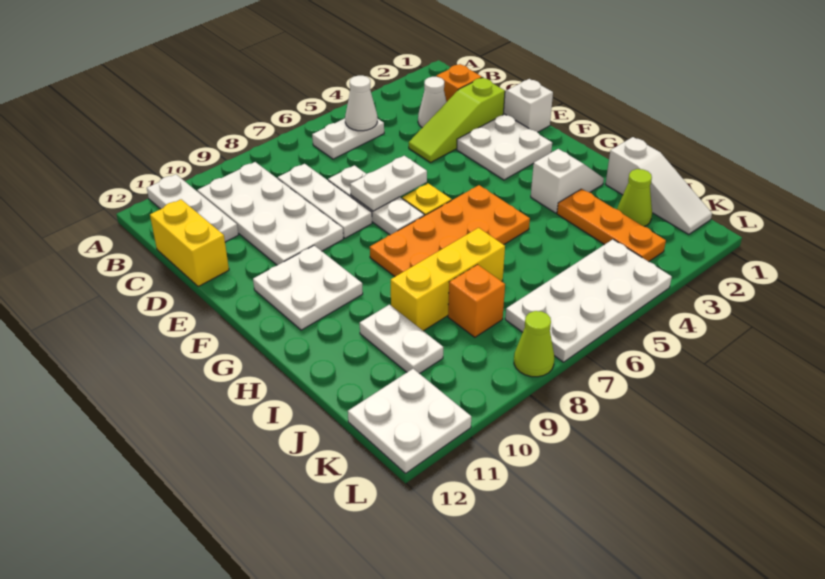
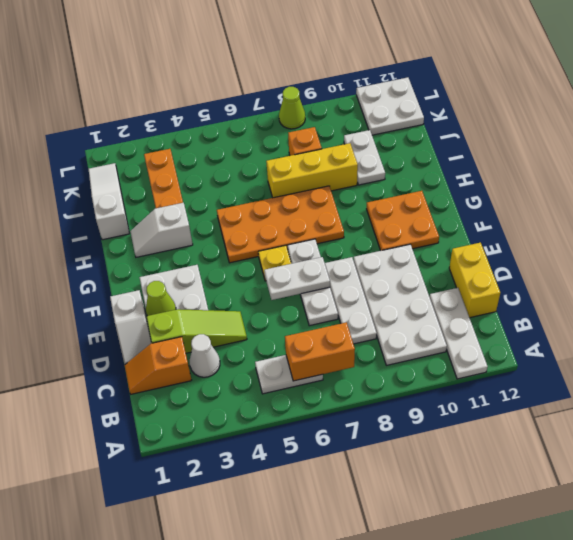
white 1x1 cone [345,76,377,131] -> none
none -> orange 1x2 brick [285,322,355,381]
white 2x2 plate [253,245,363,330] -> orange 2x2 plate [367,191,439,251]
lime 1x1 cone [617,169,652,227] -> lime 1x1 cone moved to [146,281,176,316]
white 2x4 plate [505,239,672,362] -> none

